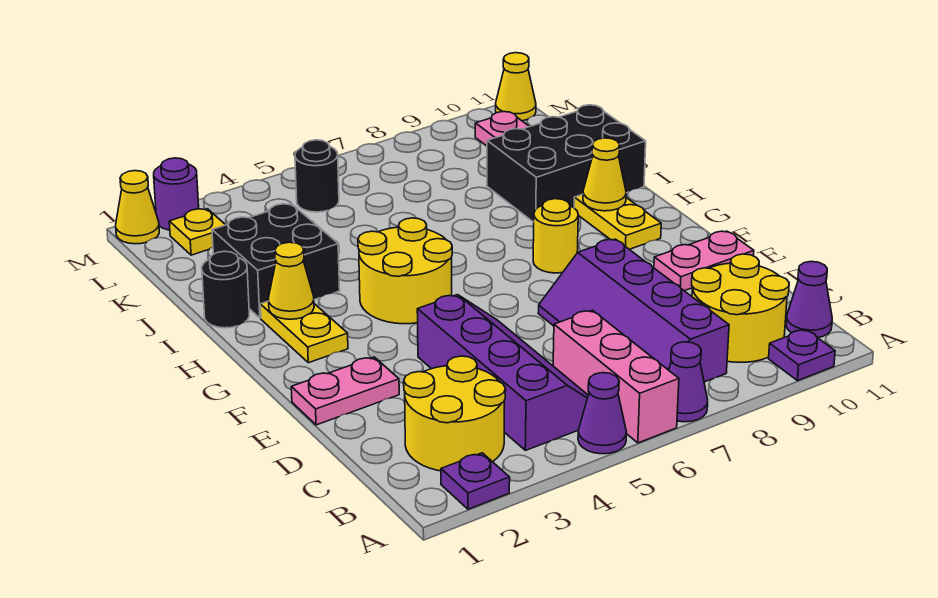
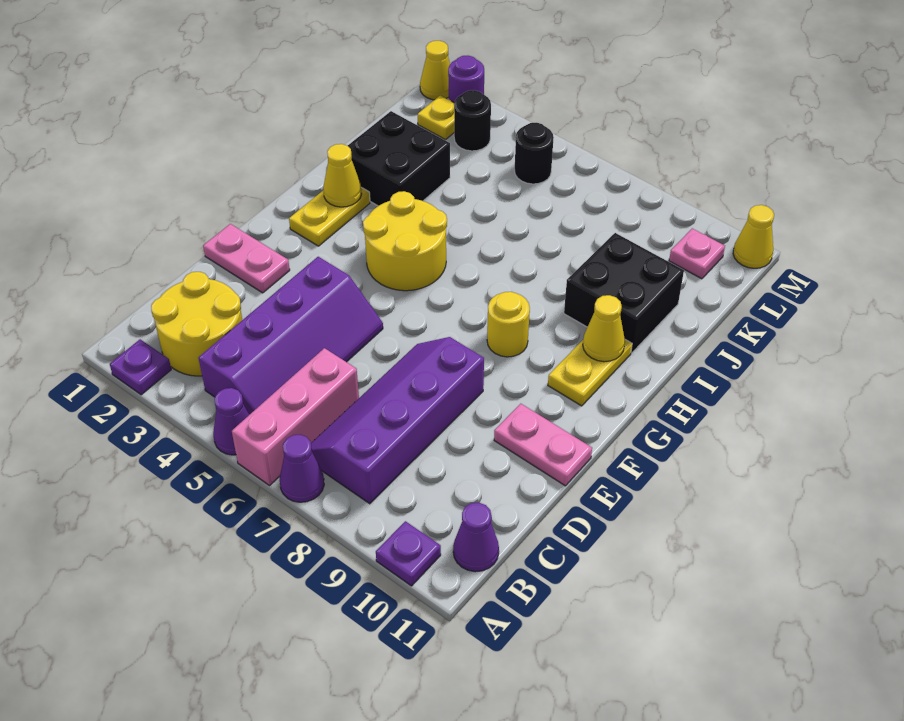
yellow 2x2 round brick [692,254,789,362] -> none
black 1x1 round brick [202,251,249,328] -> black 1x1 round brick moved to [454,90,491,151]
black 2x3 brick [487,105,646,222] -> black 2x2 brick [564,233,684,353]

